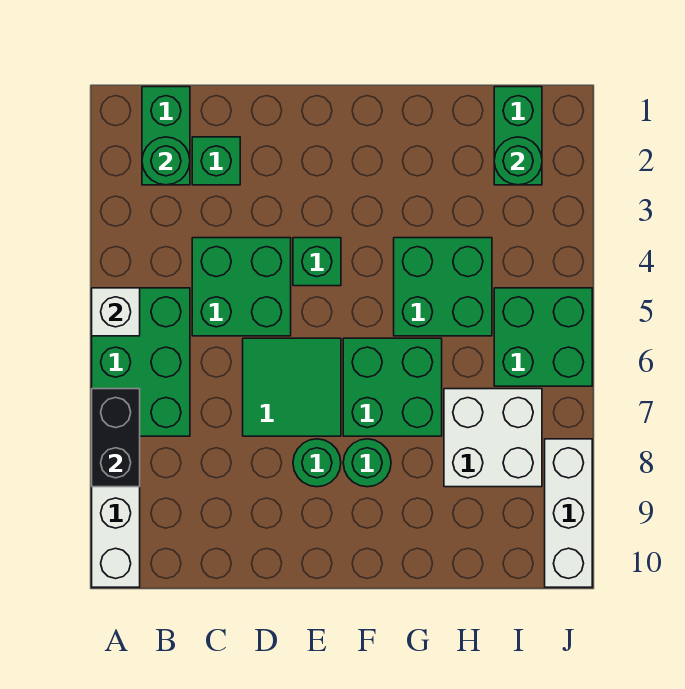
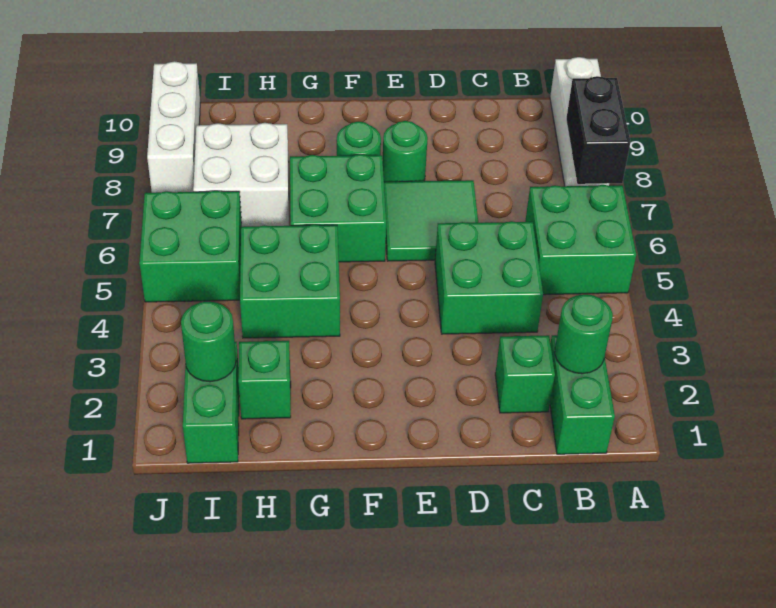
green 2x3 brick [92,288,190,436] -> green 2x2 brick [525,185,636,295]
white 1x1 brick [92,288,140,336] -> none
green 1x1 brick [293,238,341,286] -> green 1x1 brick moved to [238,341,291,419]

